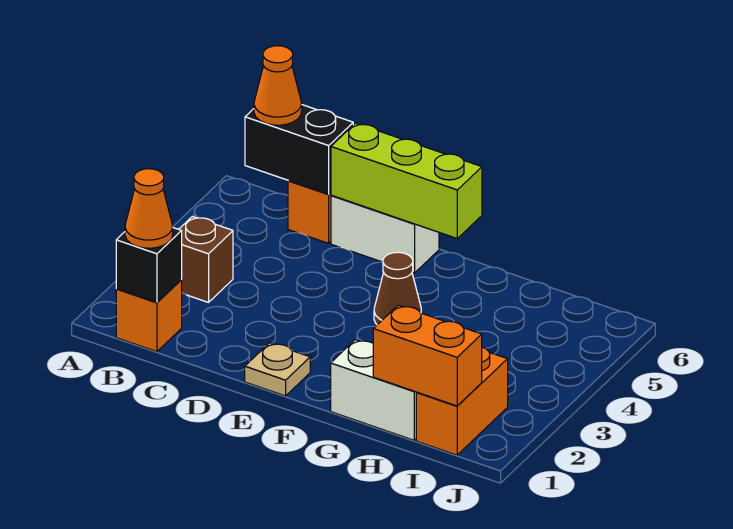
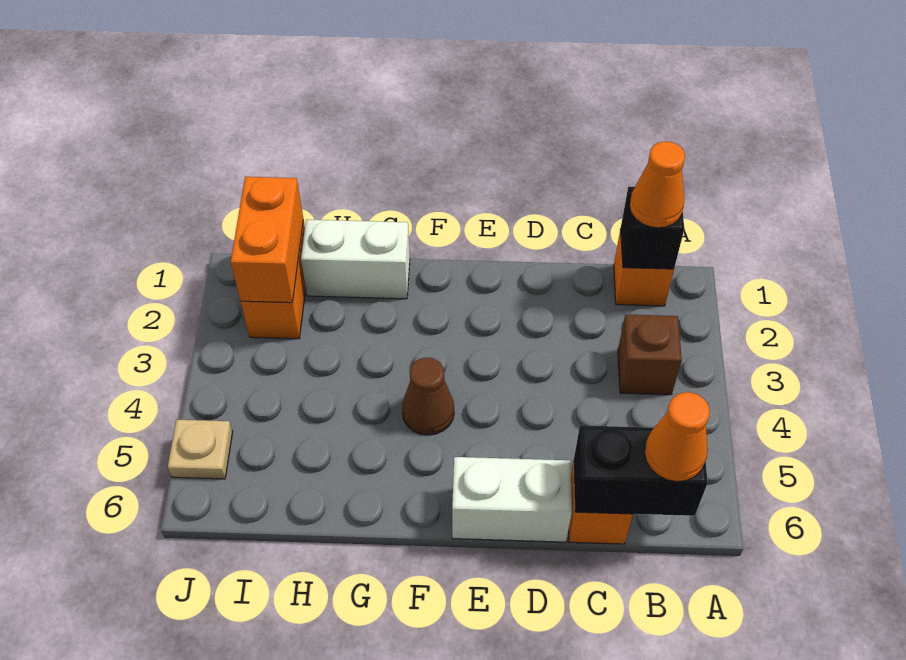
lime 1x3 brick [331,123,482,238] -> none
tan 1x1 plate [245,343,310,396] -> tan 1x1 plate moved to [168,420,233,479]
orange 1x2 brick [373,305,482,406] -> orange 1x2 brick turned to [231,177,303,303]

